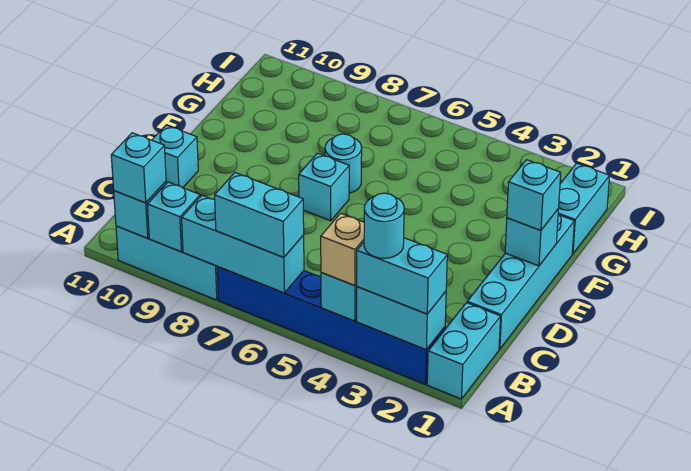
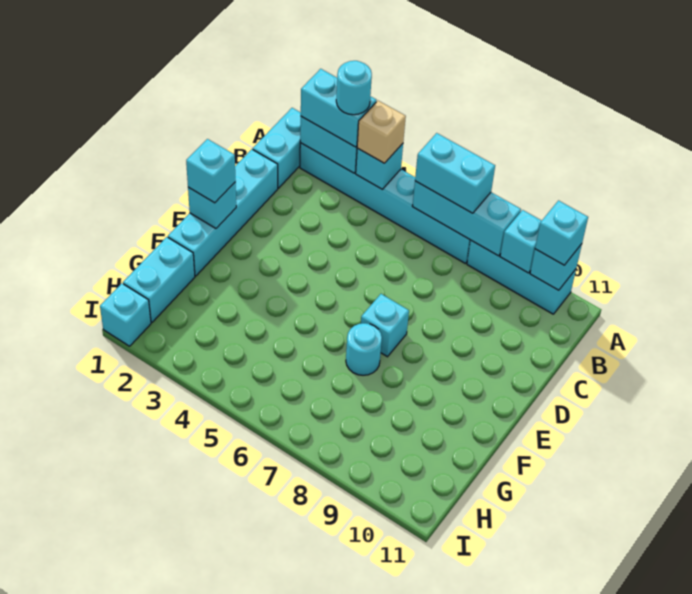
blue 1x6 brick [217,267,445,385] -> cyan 1x6 brick [300,143,470,264]
cyan 1x1 brick [152,125,198,188] -> cyan 1x1 brick moved to [100,283,151,346]

